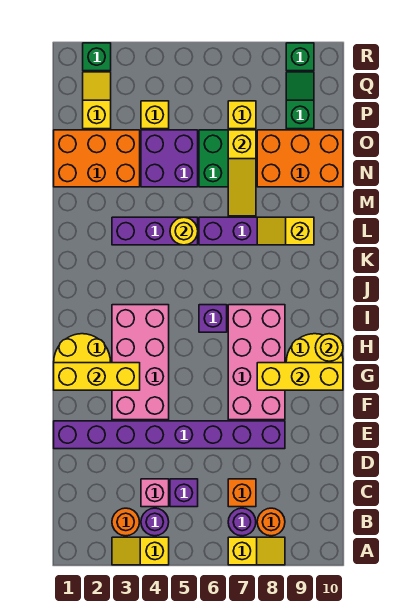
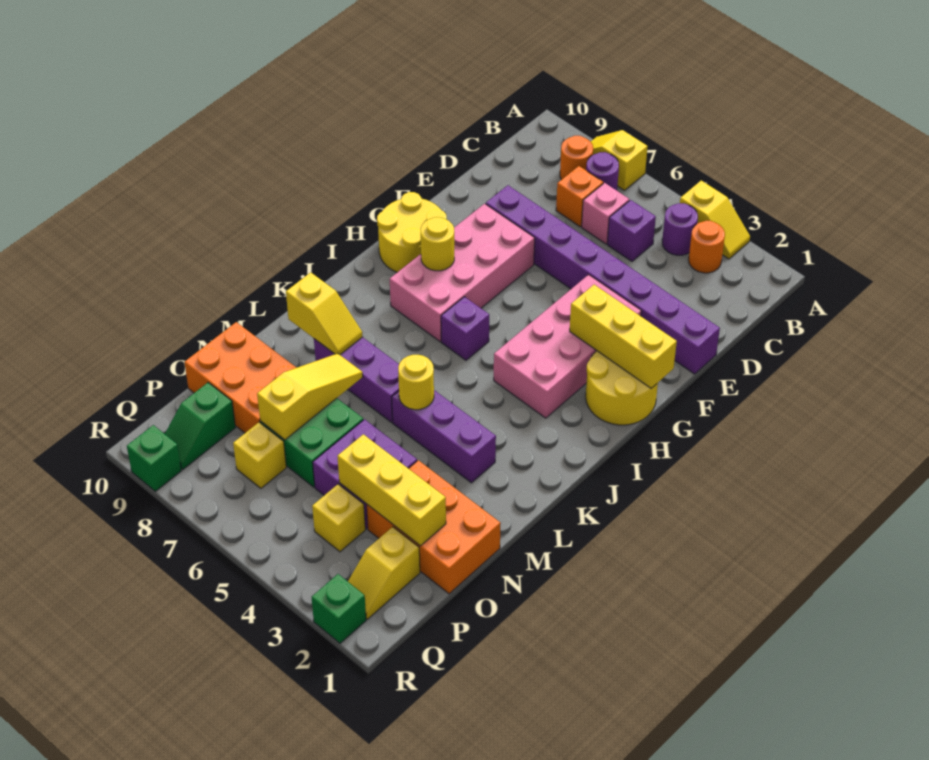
pink 1x1 brick [141,479,169,507] -> pink 1x1 brick moved to [582,183,629,244]
yellow 1x3 brick [257,363,343,390] -> yellow 1x3 brick moved to [337,434,446,546]
yellow 1x1 round brick [315,334,343,361] -> yellow 1x1 round brick moved to [421,217,454,271]

